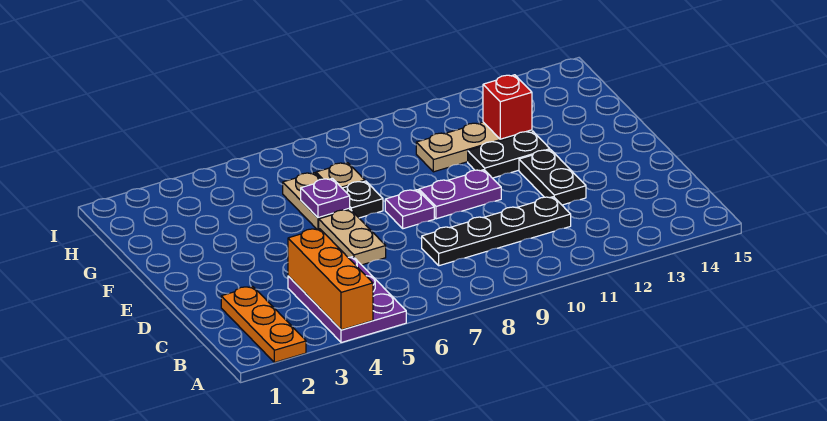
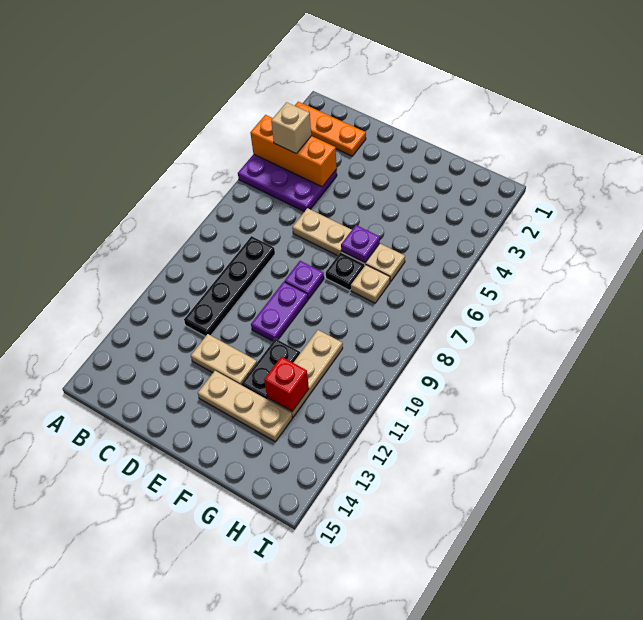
none -> tan 1x1 brick [271,102,311,154]
black 1x2 plate [519,150,586,205] -> tan 1x2 plate [191,334,257,385]
none -> tan 1x3 plate [198,371,292,442]

